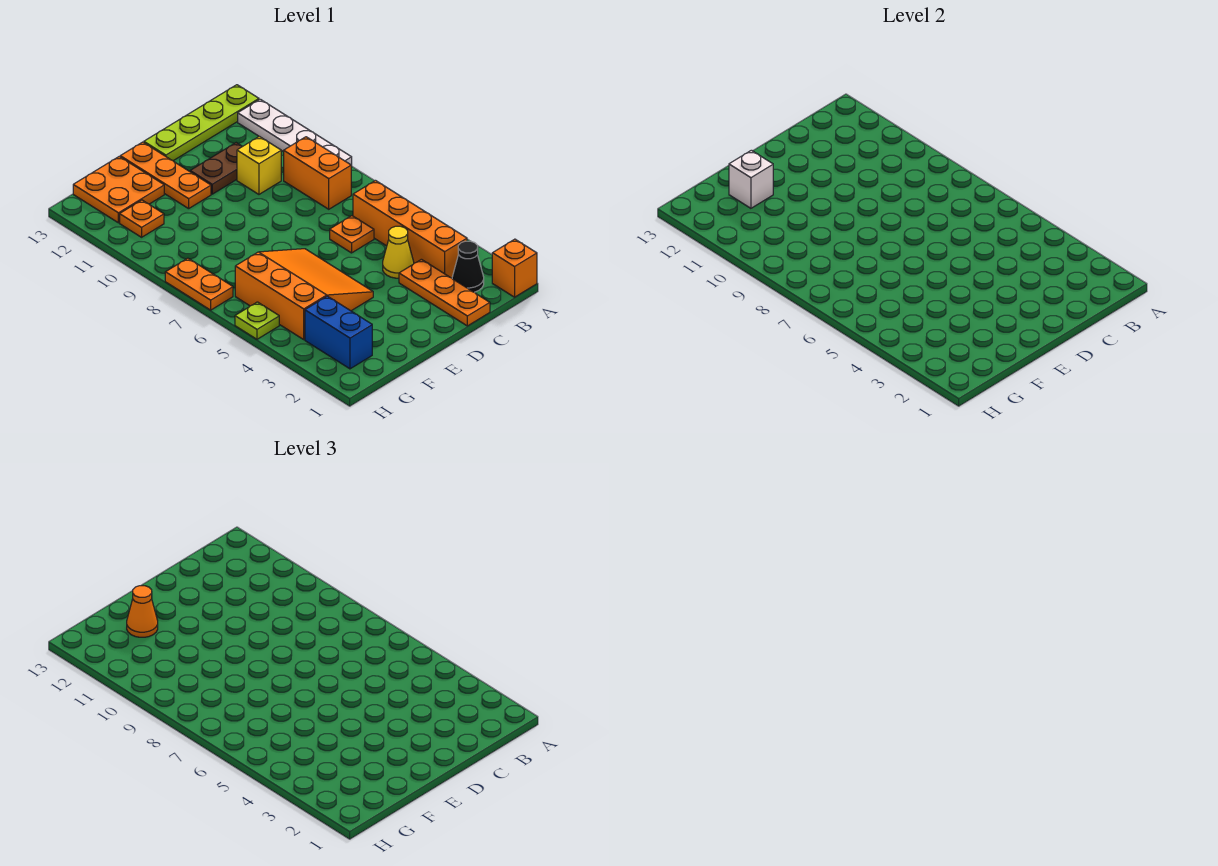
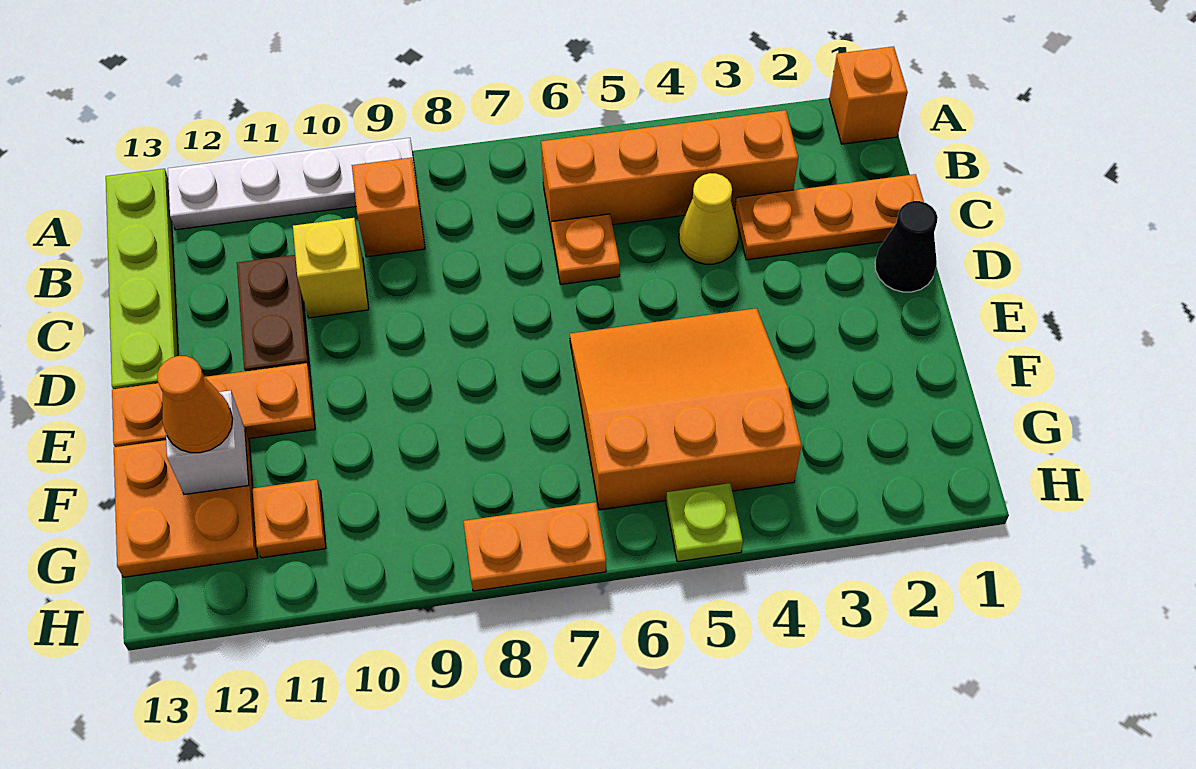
black 1x1 cone [452,241,484,292] -> black 1x1 cone moved to [875,201,938,292]
orange 1x2 brick [284,137,351,209] -> orange 1x1 brick [352,158,425,257]
blue 1x2 brick [305,296,372,369] -> none

